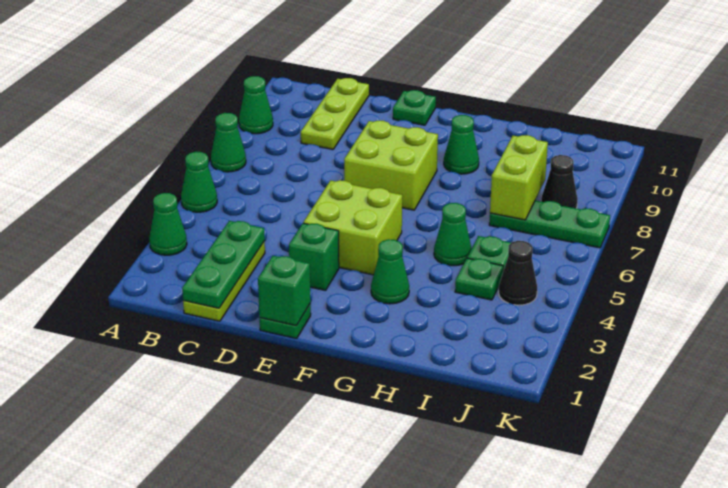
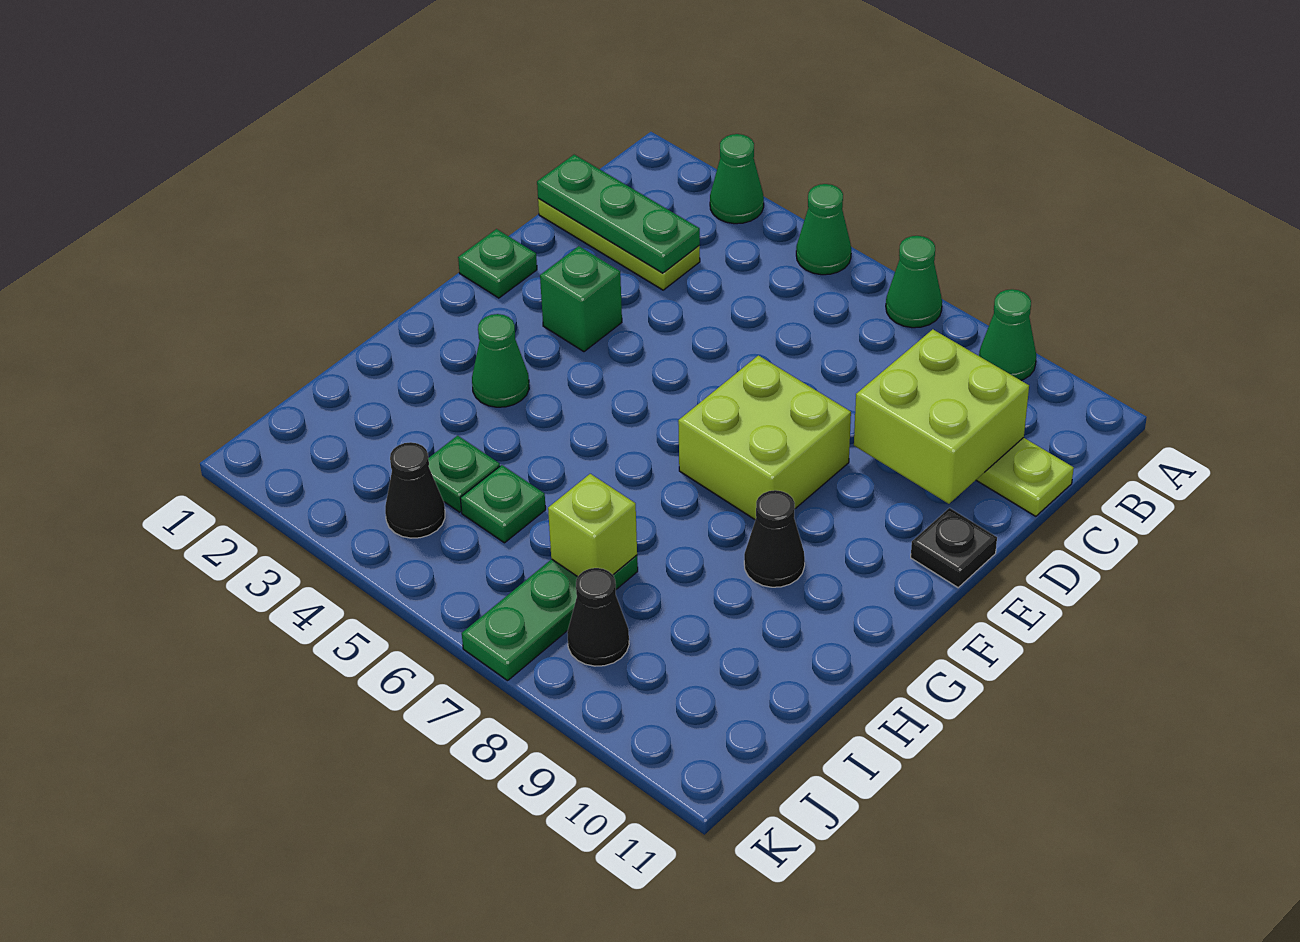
green 1x1 brick [258,256,311,325] -> none
lime 2x2 brick [303,180,402,275] -> lime 2x2 brick moved to [854,329,1029,504]
green 1x1 plate [393,90,436,125] -> black 1x1 plate [911,508,997,588]
green 1x1 cone [444,115,479,174] -> black 1x1 cone [744,490,805,587]
green 1x1 cone [434,203,472,266] -> none
lime 1x2 brick [490,135,548,220] -> lime 1x1 brick [548,474,637,577]

